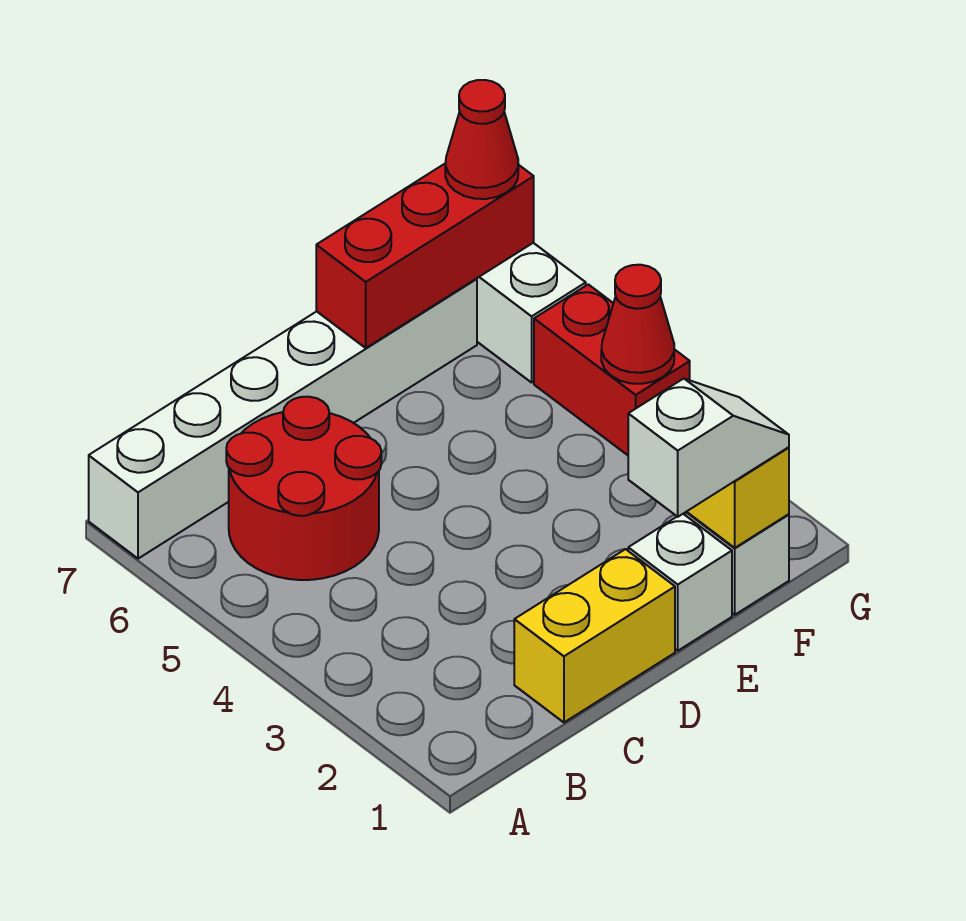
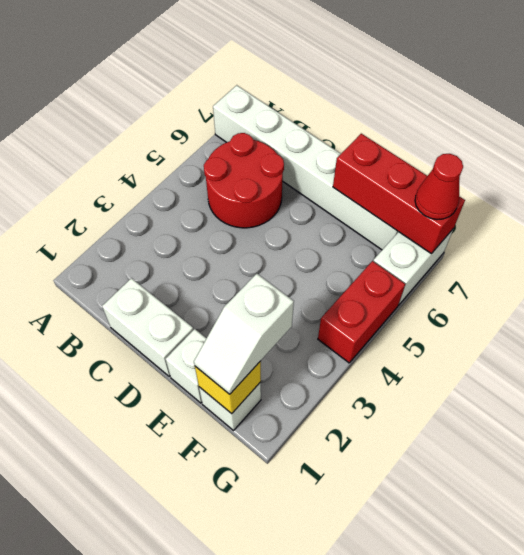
yellow 1x2 brick [514,549,675,722] -> white 1x2 brick [102,278,193,376]
white 1x2 slope [628,379,789,517] -> white 1x2 slope turned to [194,274,294,394]
red 1x1 cone [601,265,674,384] -> none

